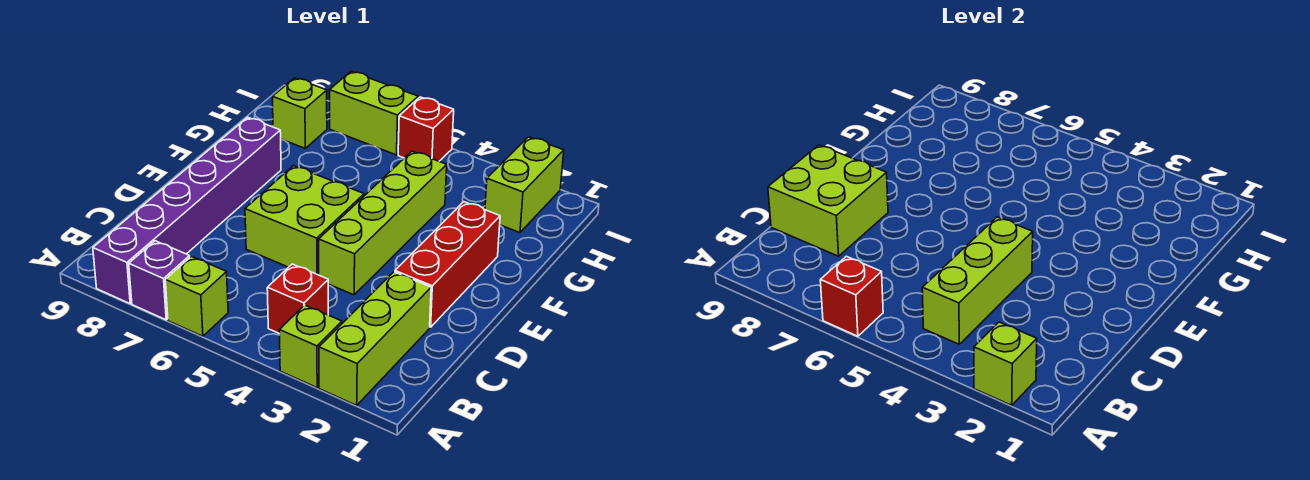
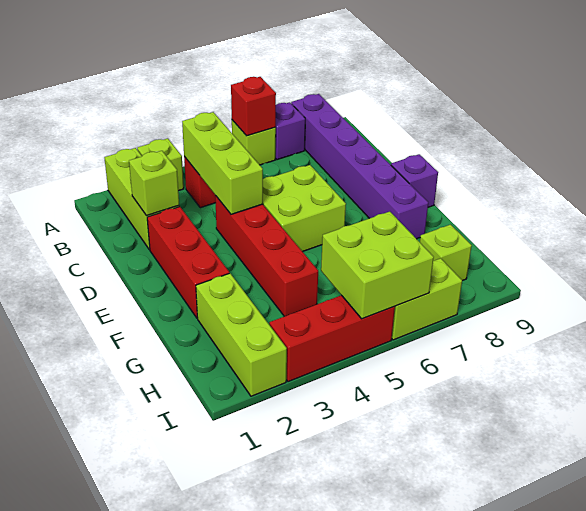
lime 1x1 brick [974,322,1037,405] -> lime 1x1 brick moved to [129,151,179,216]
lime 2x2 brick [768,145,888,256] -> lime 2x2 brick moved to [321,212,434,319]
lime 1x4 brick [319,151,447,295] -> red 1x4 brick [215,196,318,316]
none -> purple 1x1 brick [391,154,438,207]
lime 1x2 brick [485,137,564,233] -> lime 1x3 brick [196,273,287,396]
red 1x1 brick [398,97,454,161] -> red 1x3 brick [269,295,395,382]

